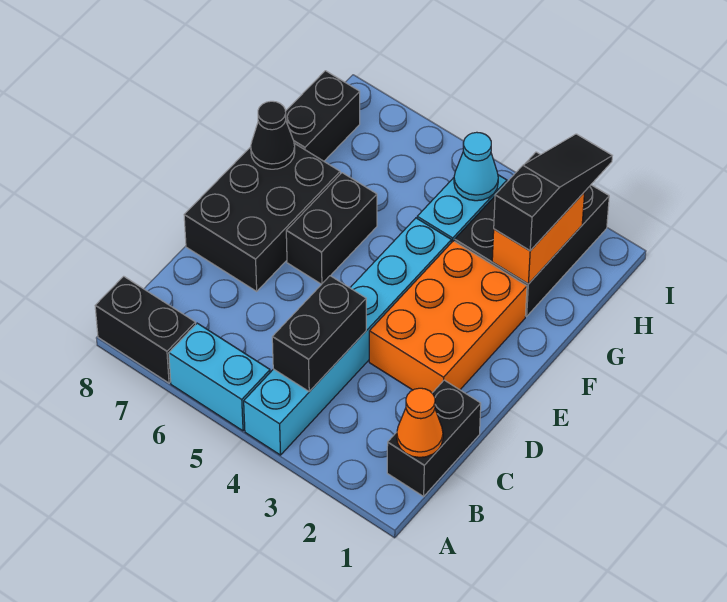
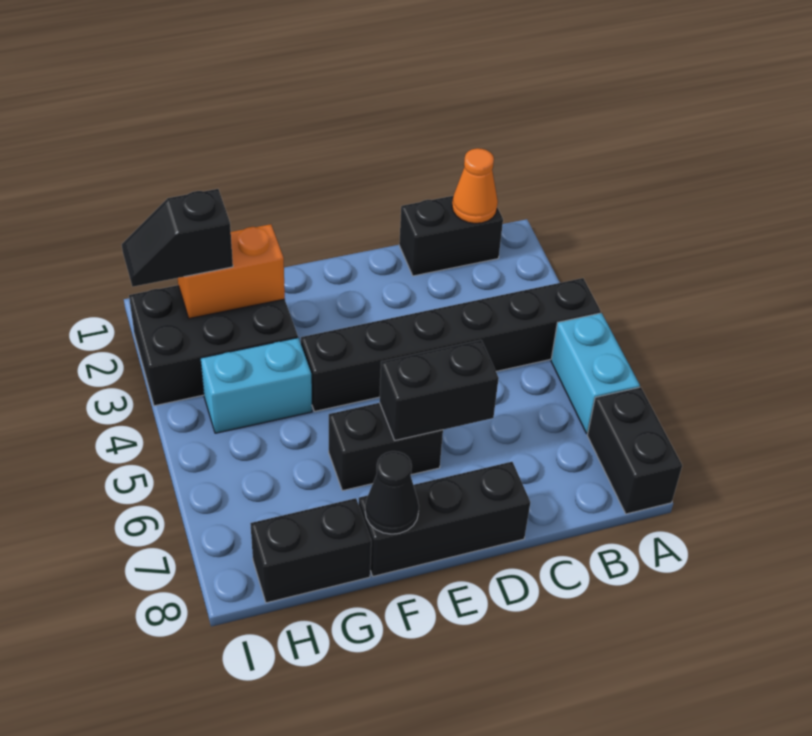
cyan 1x6 brick [244,218,451,455] -> black 1x6 brick [301,278,601,411]
black 1x2 brick [272,276,366,392] -> black 1x2 brick moved to [380,340,499,440]
orange 2x3 brick [369,241,527,393] -> none
black 2x3 brick [184,143,340,291] -> black 1x3 brick [358,462,530,576]
black 1x3 slope [494,134,612,251] -> black 1x2 slope [122,189,233,287]
cyan 1x1 cone [454,132,498,201] -> none

